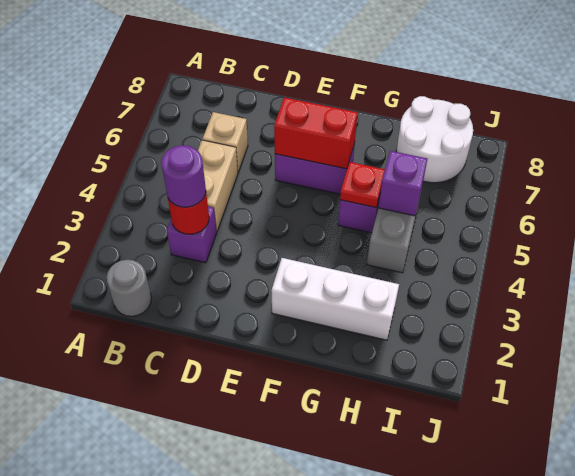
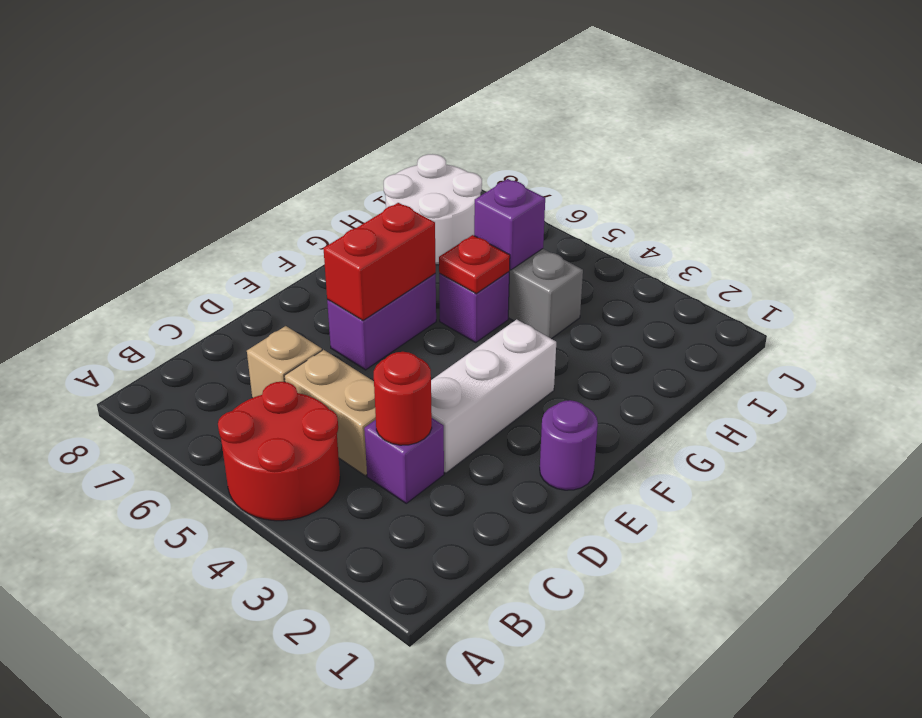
none -> red 2x2 round brick [218,382,340,521]
grey 1x1 round brick [107,260,151,316] -> none
purple 1x1 round brick [161,145,206,207] -> purple 1x1 round brick moved to [540,400,598,490]
white 1x3 brick [271,258,399,340] -> white 1x3 brick moved to [431,319,556,473]

